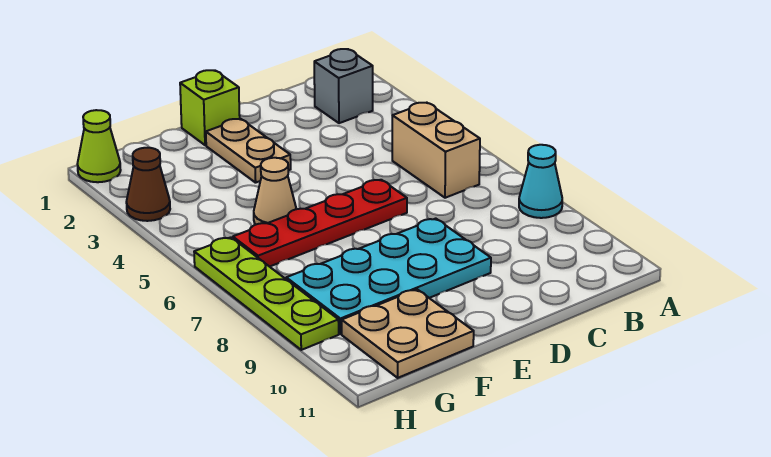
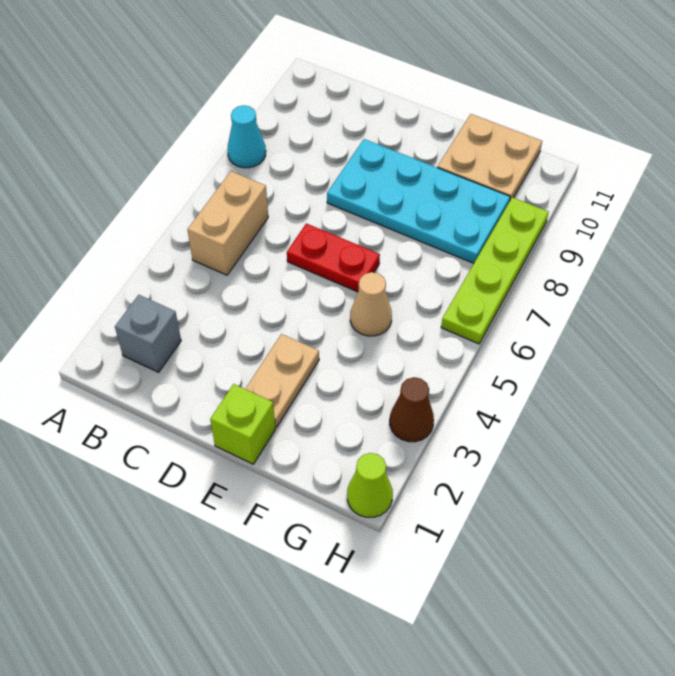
red 1x4 plate [233,180,407,267] -> red 1x2 plate [287,223,380,292]

